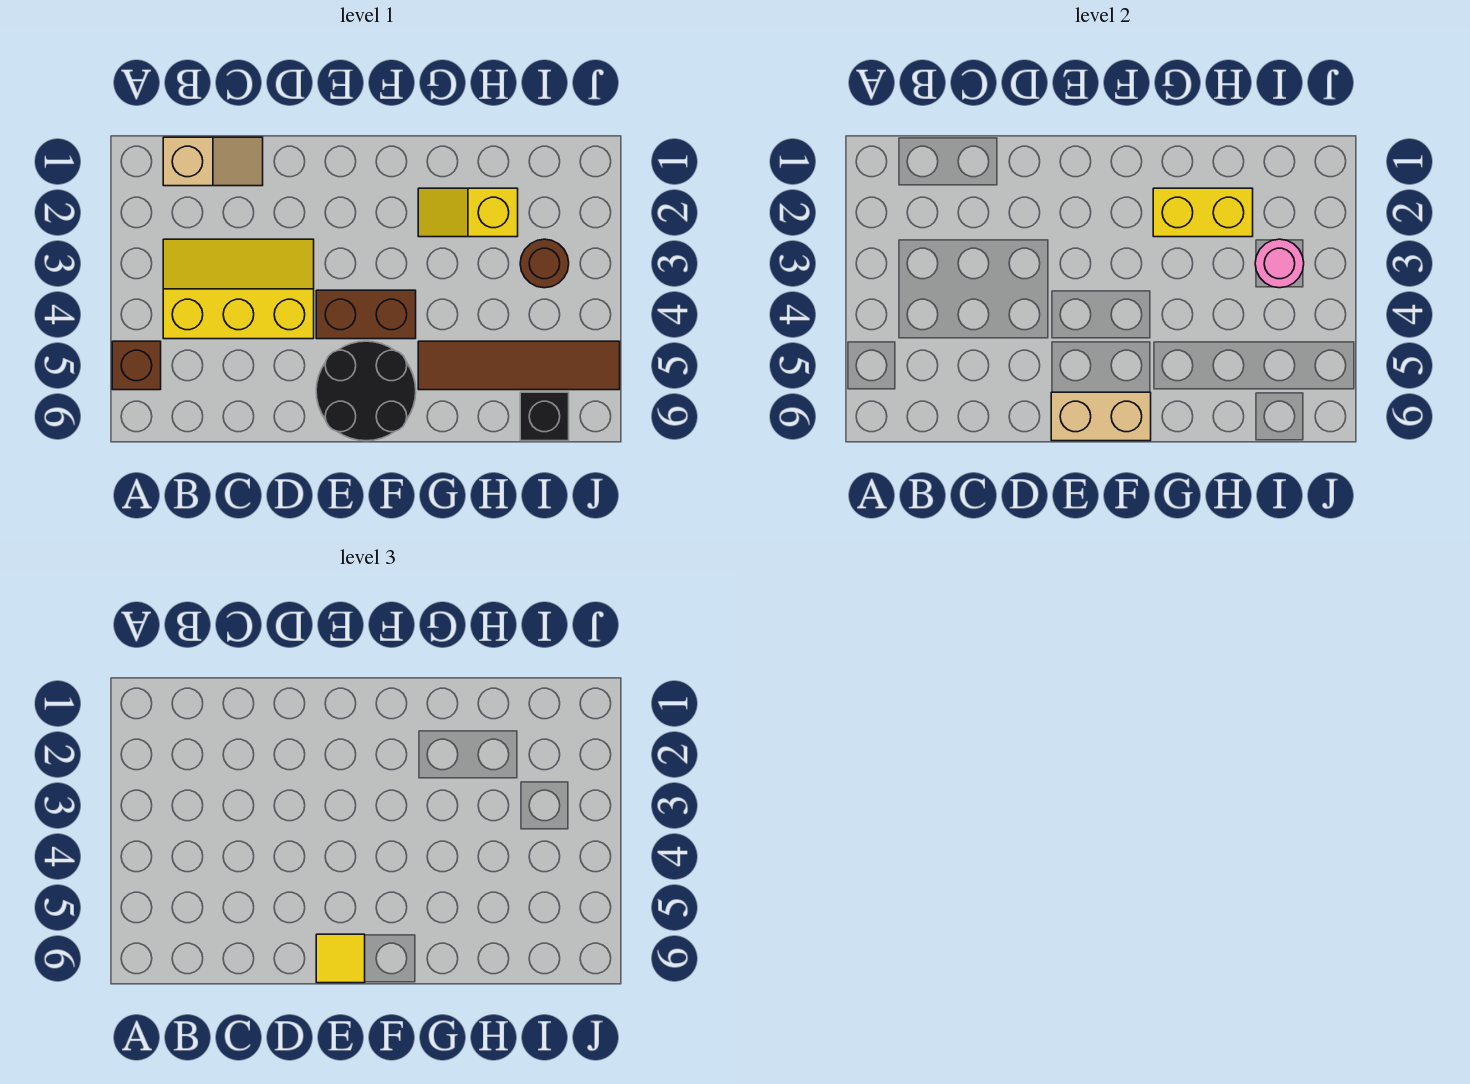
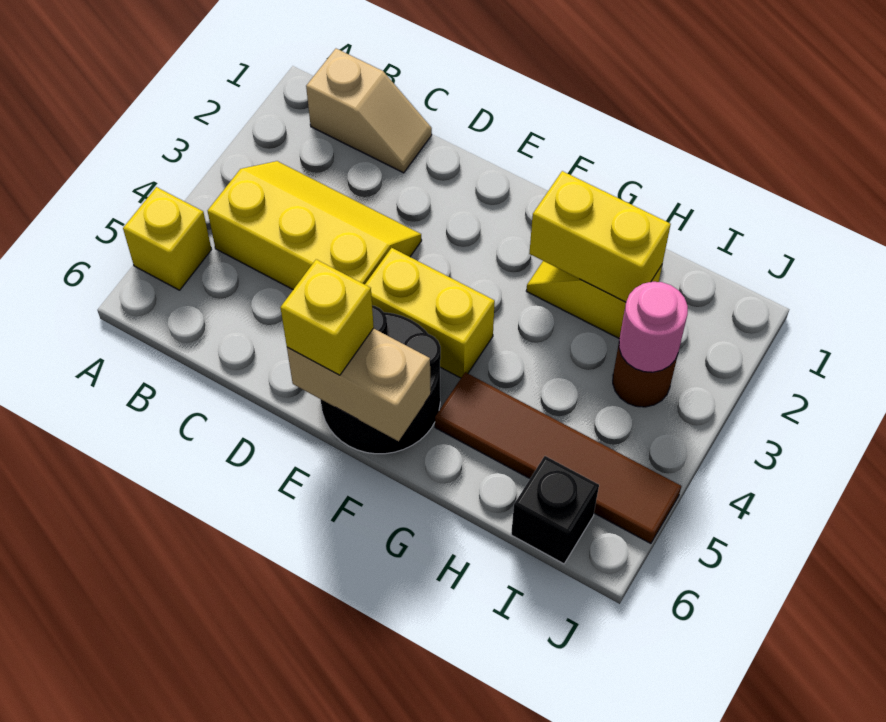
brown 1x1 brick [112,341,161,390] -> yellow 1x1 brick [123,187,211,290]
brown 1x2 brick [316,290,416,339] -> yellow 1x2 brick [365,248,495,378]
yellow 1x1 tile [316,934,365,983] -> yellow 1x1 brick [280,259,374,375]

